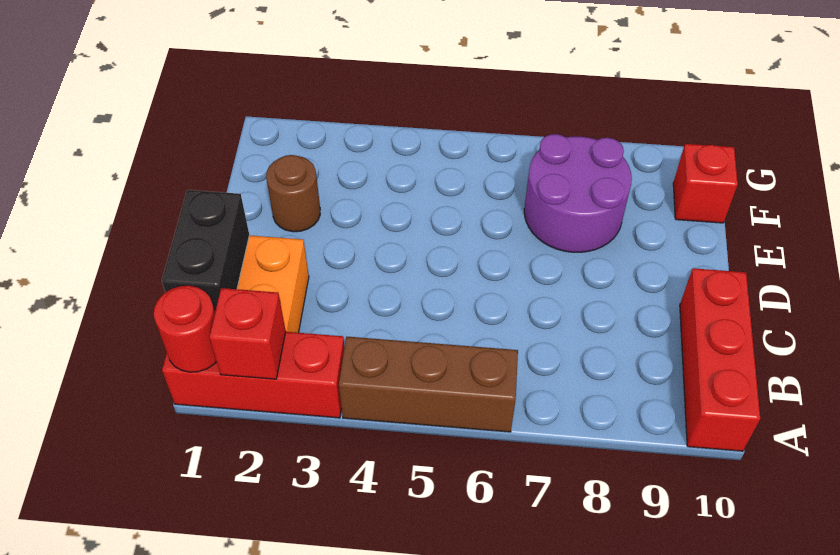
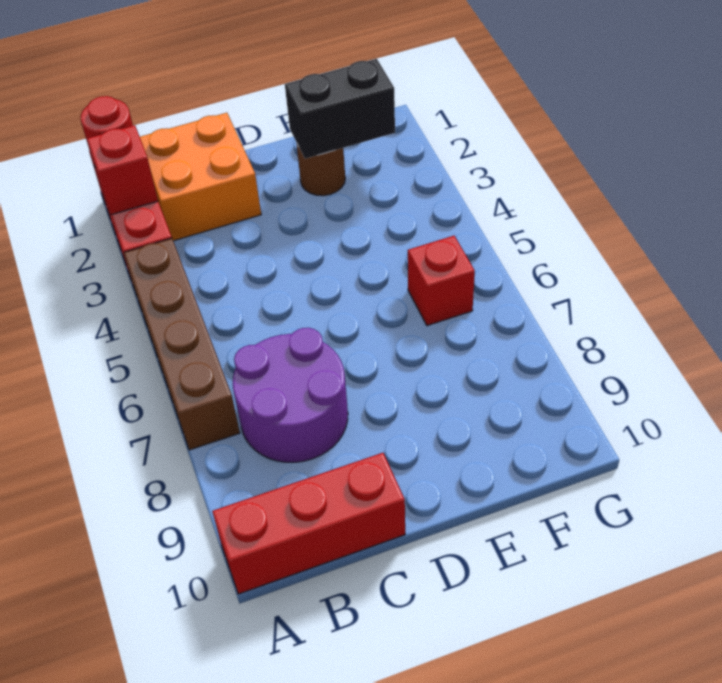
brown 1x3 brick [339,337,518,432] -> brown 1x4 brick [124,238,240,450]
black 1x2 brick [162,190,249,311] -> black 1x2 brick moved to [285,59,395,159]
purple 2x2 round brick [524,134,632,252] -> purple 2x2 round brick moved to [233,328,348,462]
red 1x1 brick [673,144,738,223] -> red 1x1 brick moved to [408,236,475,326]

